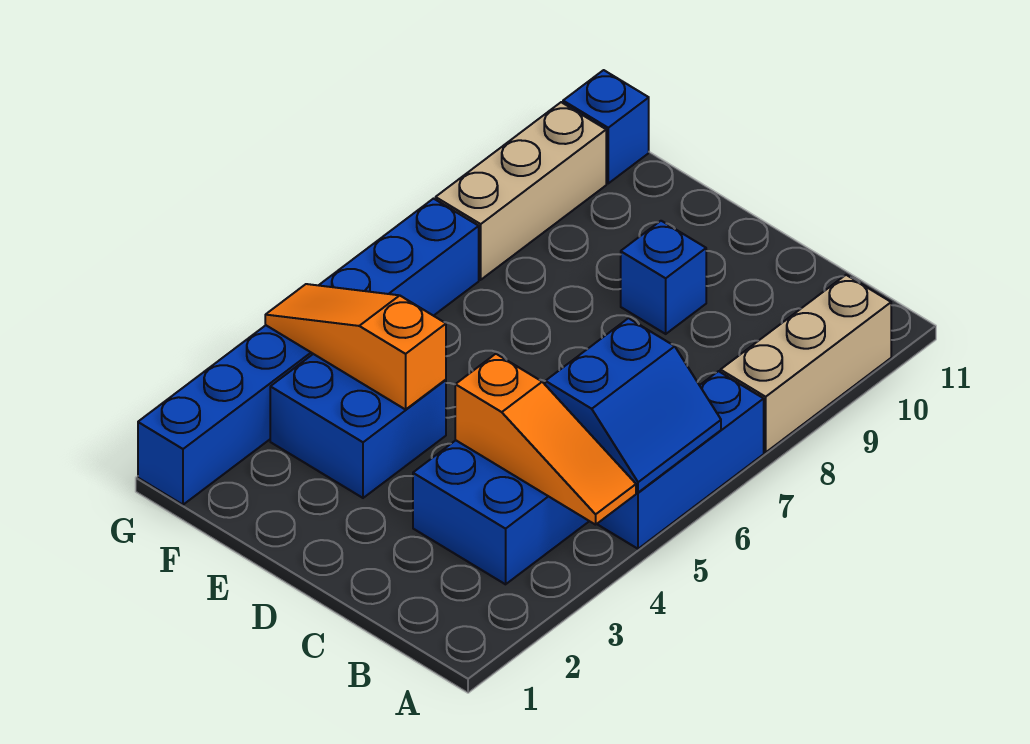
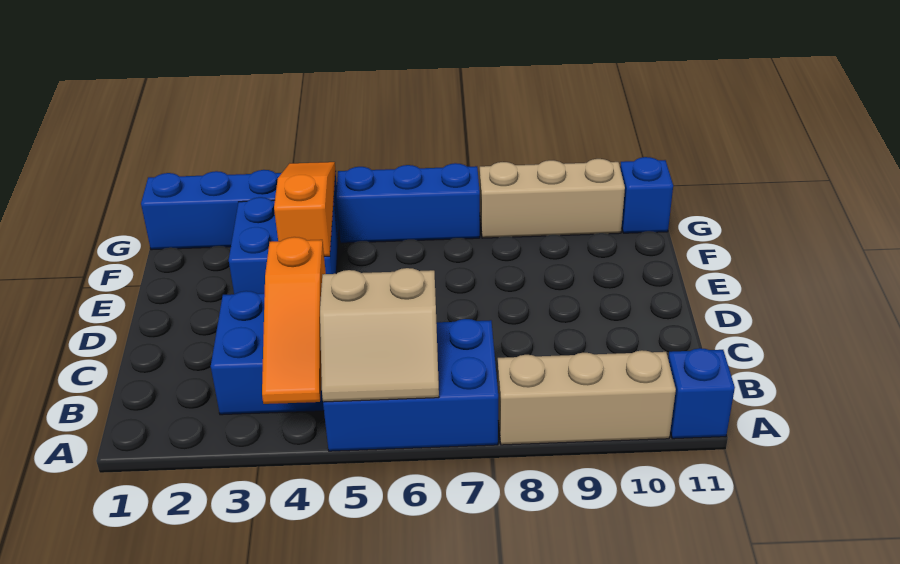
blue 1x3 brick [597,371,764,549] -> blue 2x3 brick [323,319,498,451]
blue 2x2 slope [545,318,721,492] -> tan 2x2 slope [320,268,439,402]
blue 1x1 brick [621,221,706,334] -> blue 1x1 brick moved to [668,348,735,439]

